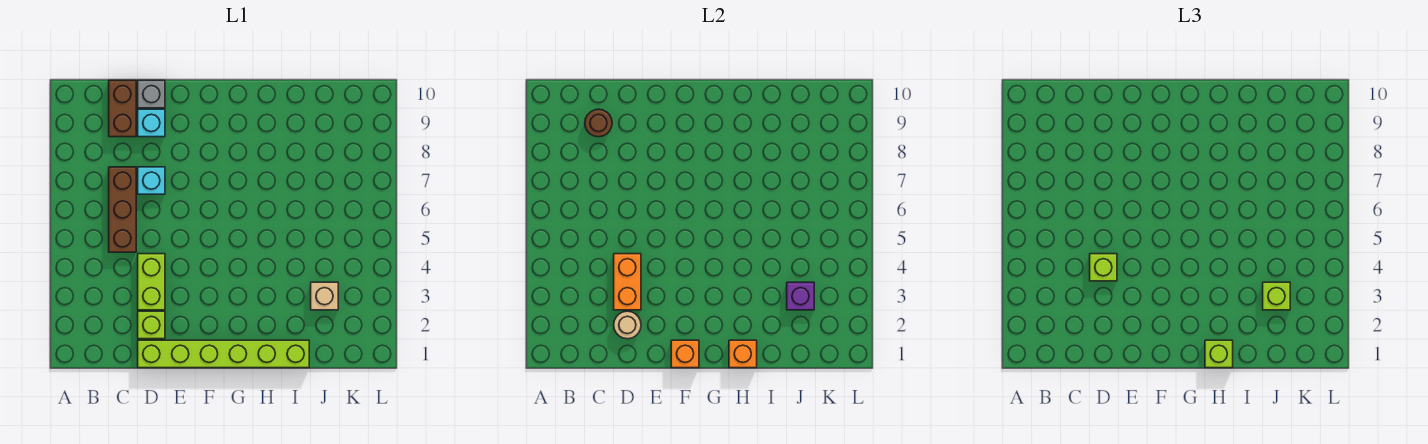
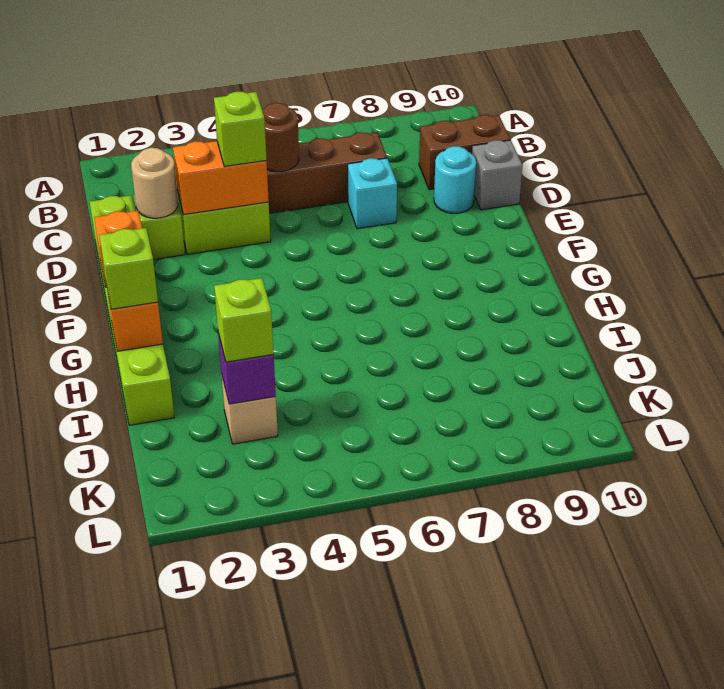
brown 1x1 round brick [585,109,612,137] -> brown 1x1 round brick moved to [262,103,299,172]
cyan 1x1 brick [138,109,165,137] -> cyan 1x1 round brick [434,146,476,213]

